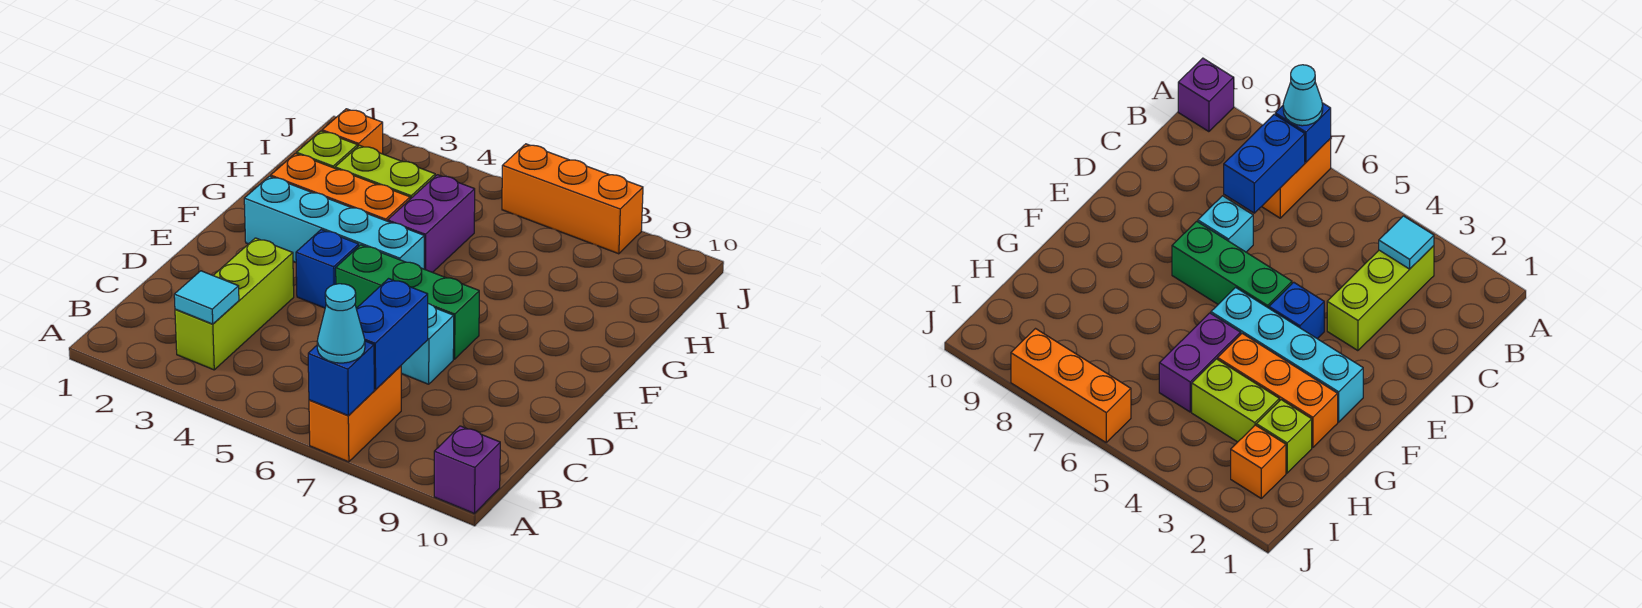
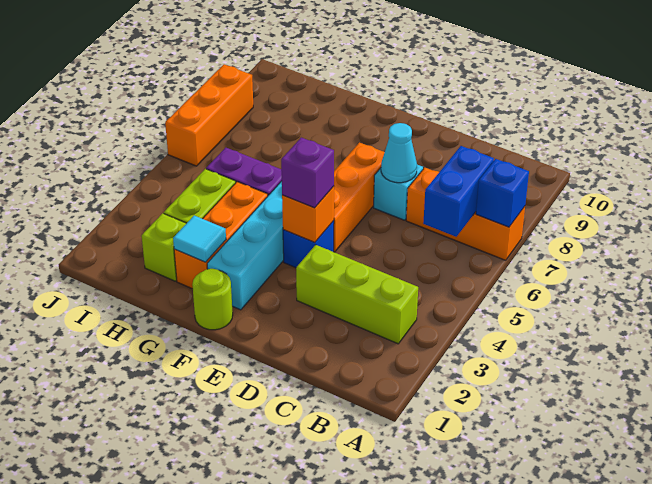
orange 1x2 brick [309,366,401,462] -> orange 1x3 brick [406,168,525,260]
cyan 1x1 cone [317,284,365,363] -> cyan 1x1 cone moved to [381,123,417,183]
purple 1x1 brick [434,426,500,514] -> purple 1x1 brick moved to [281,138,334,208]
cyan 1x1 tile [174,271,239,324] -> cyan 1x1 tile moved to [173,216,226,262]
blue 1x2 brick [356,279,428,390] -> blue 1x2 brick turned to [423,146,494,237]
green 1x3 brick [336,245,479,359] -> orange 1x3 brick [334,143,385,252]
none -> lime 1x1 round brick [192,269,233,330]
orange 1x1 brick [322,109,383,154] -> orange 1x1 brick moved to [282,186,334,242]

